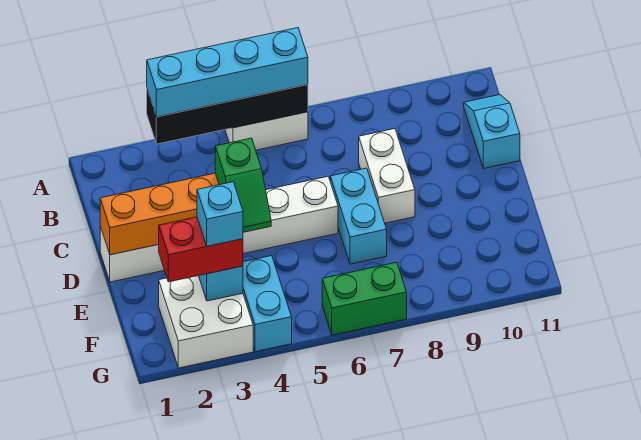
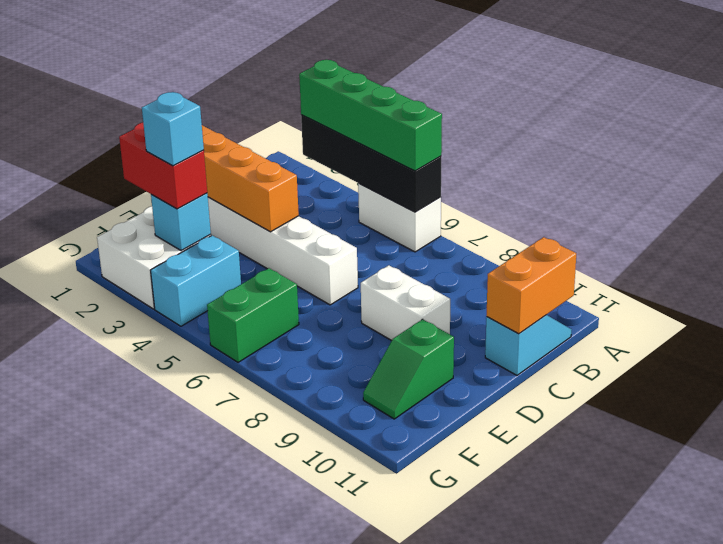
cyan 1x4 brick [147,28,308,117] -> green 1x4 brick [299,60,442,171]
none -> orange 1x2 brick [487,237,576,334]
white 1x2 brick [359,129,415,223] -> white 1x2 brick turned to [361,265,450,341]
green 1x2 slope [215,138,271,232] -> green 1x2 slope moved to [363,319,454,419]
cyan 1x2 brick [330,168,387,264] -> none
green 1x2 brick [322,262,407,335] -> green 1x2 brick turned to [207,268,299,362]

